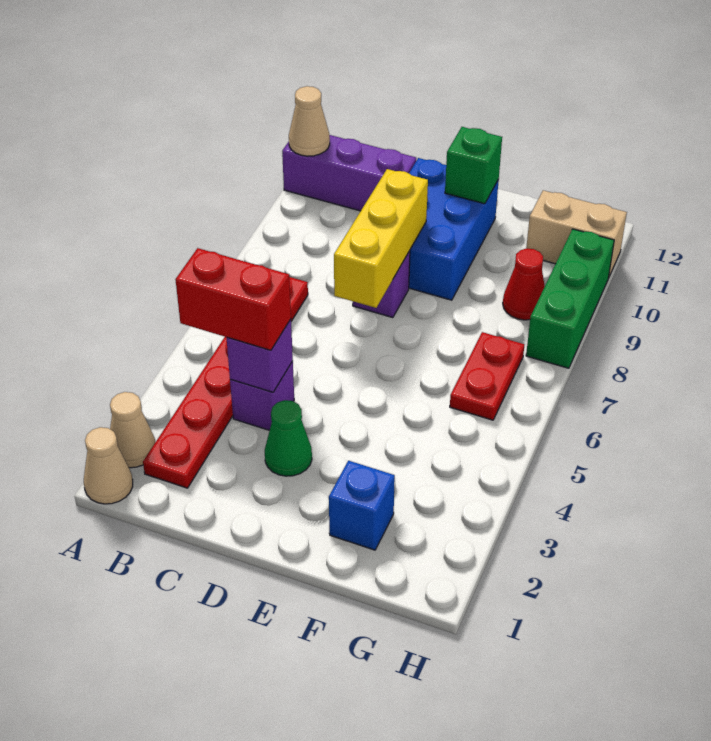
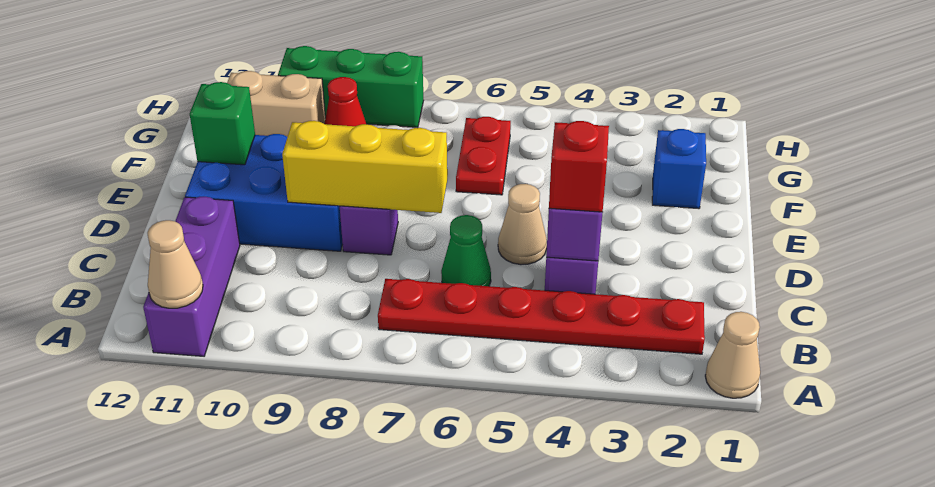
tan 1x1 cone [110,392,155,468] -> tan 1x1 cone moved to [498,184,547,265]
red 1x2 brick [175,248,291,350] -> red 1x1 brick [549,121,609,212]
green 1x1 cone [265,400,312,476] -> green 1x1 cone moved to [441,215,491,286]
red 1x2 plate [450,332,524,420] -> red 1x2 plate turned to [456,117,511,195]
tan 1x2 brick [526,190,627,278] -> tan 1x2 brick turned to [227,71,325,137]

